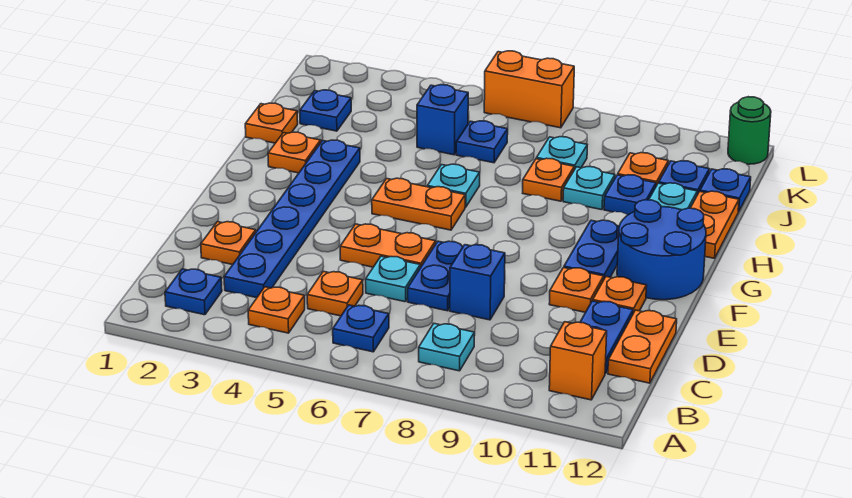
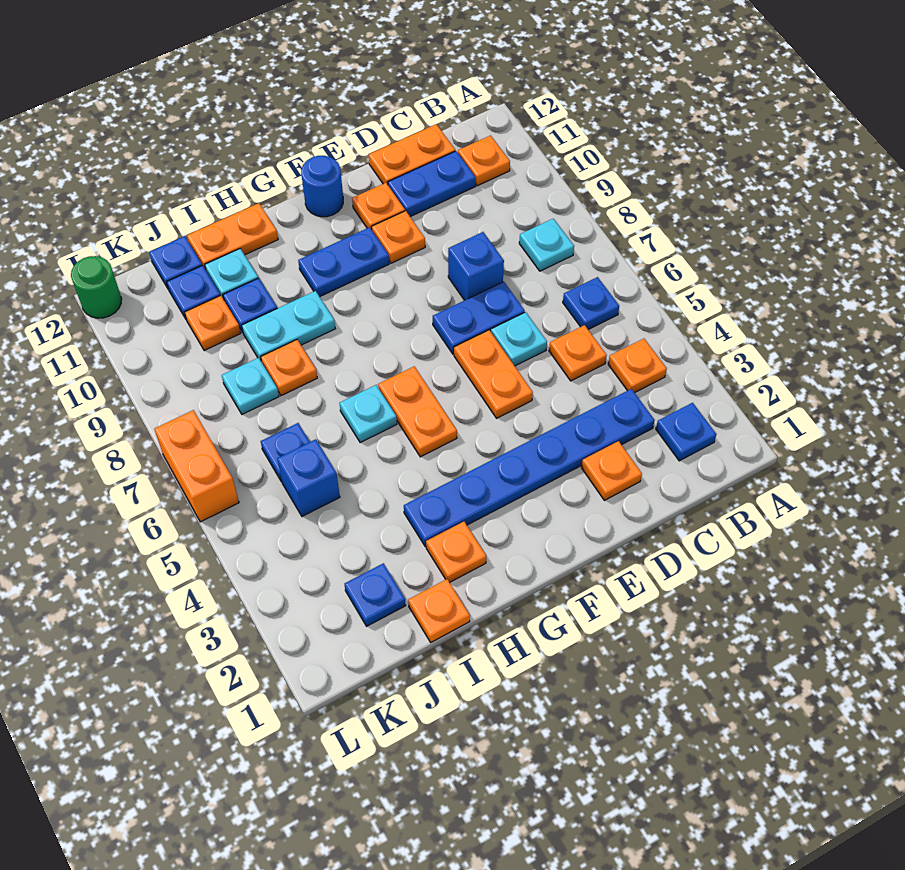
orange 1x1 brick [549,322,607,400] -> orange 1x1 plate [458,136,510,186]
blue 2x2 round brick [617,200,706,300] -> blue 1x1 round brick [301,156,343,217]
cyan 1x1 plate [563,167,615,210] -> cyan 1x2 plate [242,291,335,362]

